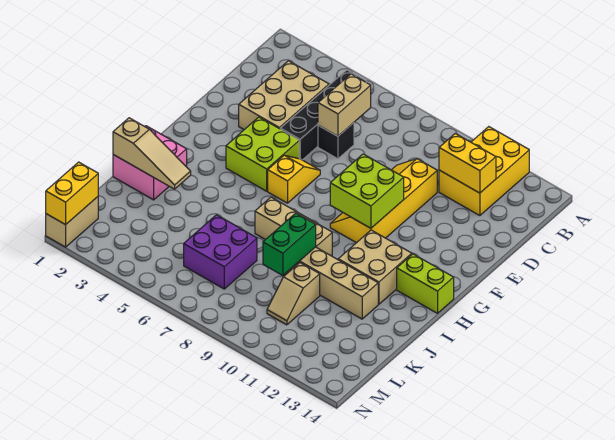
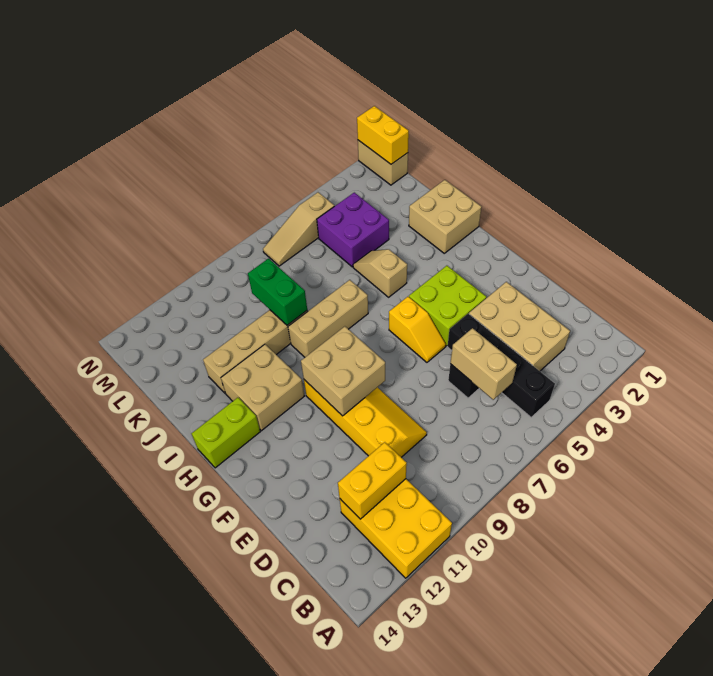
lime 2x2 brick [330,154,404,228] -> tan 2x2 brick [301,326,385,416]
pink 2x2 brick [113,126,187,200] -> tan 2x2 brick [409,180,481,253]
tan 1x3 slope [113,118,191,189] -> tan 1x3 slope moved to [263,192,334,266]
purple 2x2 brick [184,215,257,289] -> purple 2x2 brick moved to [317,193,389,267]
tan 1x2 slope [267,263,320,325] -> tan 1x2 slope moved to [353,249,407,297]

